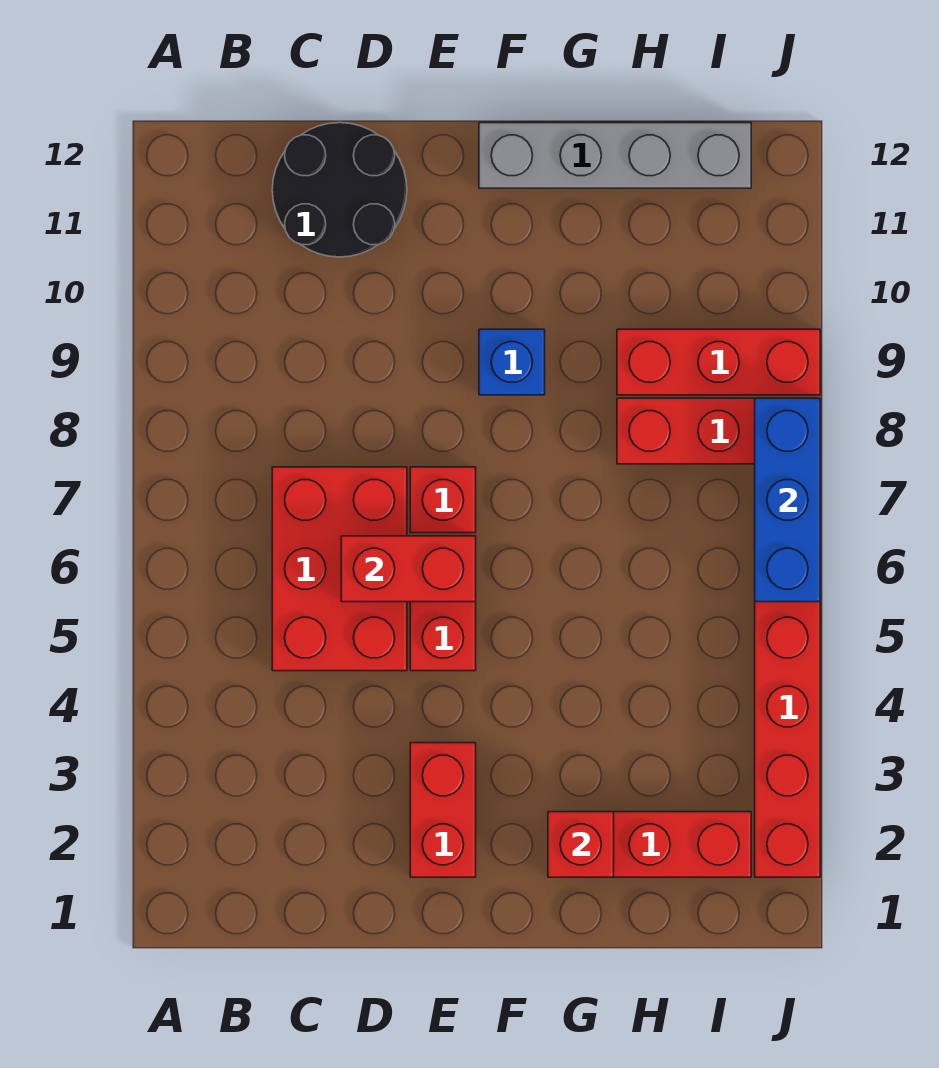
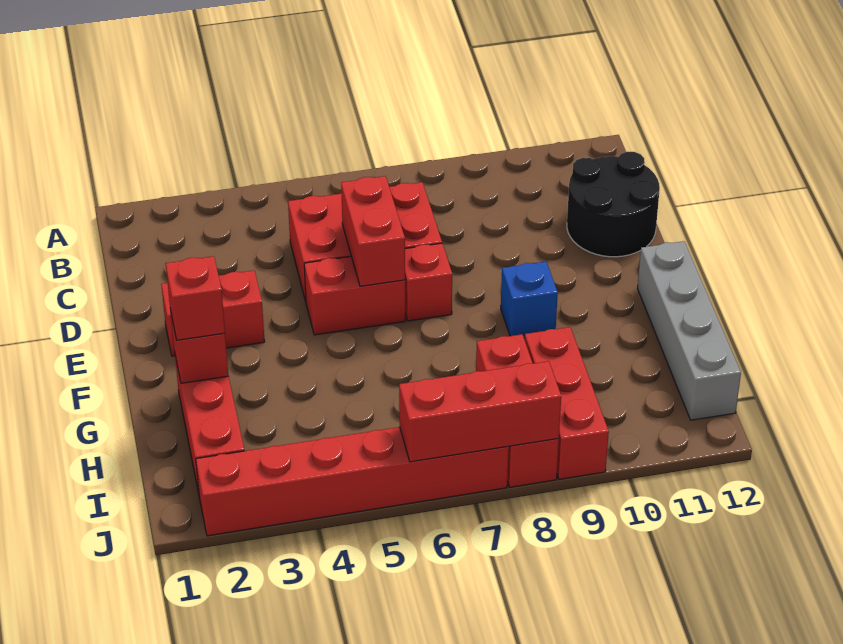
none -> red 1x1 brick [166,256,225,340]
blue 1x3 brick [755,398,820,602] -> red 1x3 brick [399,361,561,462]

